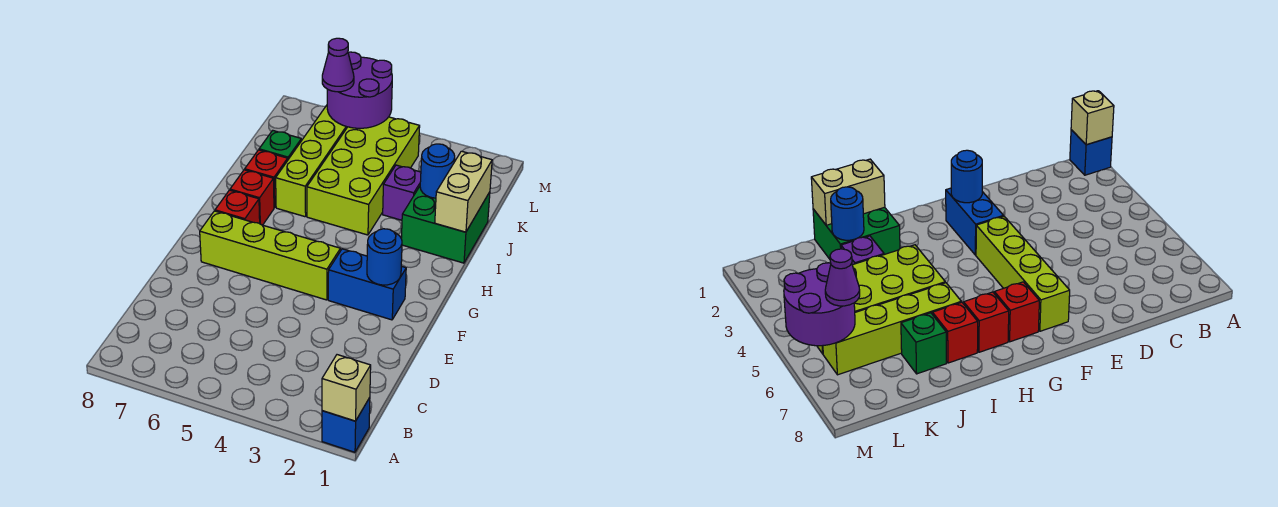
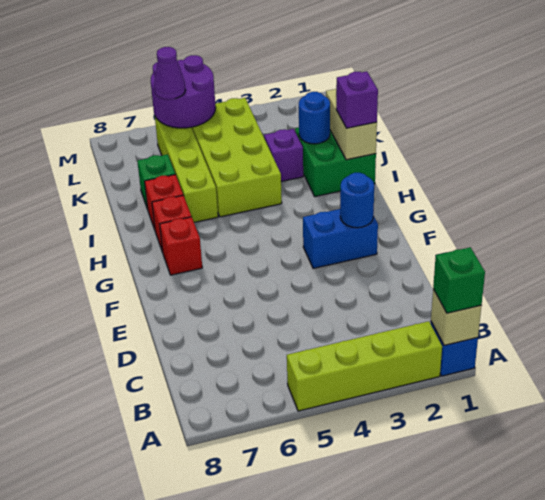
none -> green 1x1 brick [433,247,485,313]
lime 1x4 brick [200,211,340,300] -> lime 1x4 brick moved to [287,321,442,411]
none -> purple 1x1 brick [336,71,378,128]

